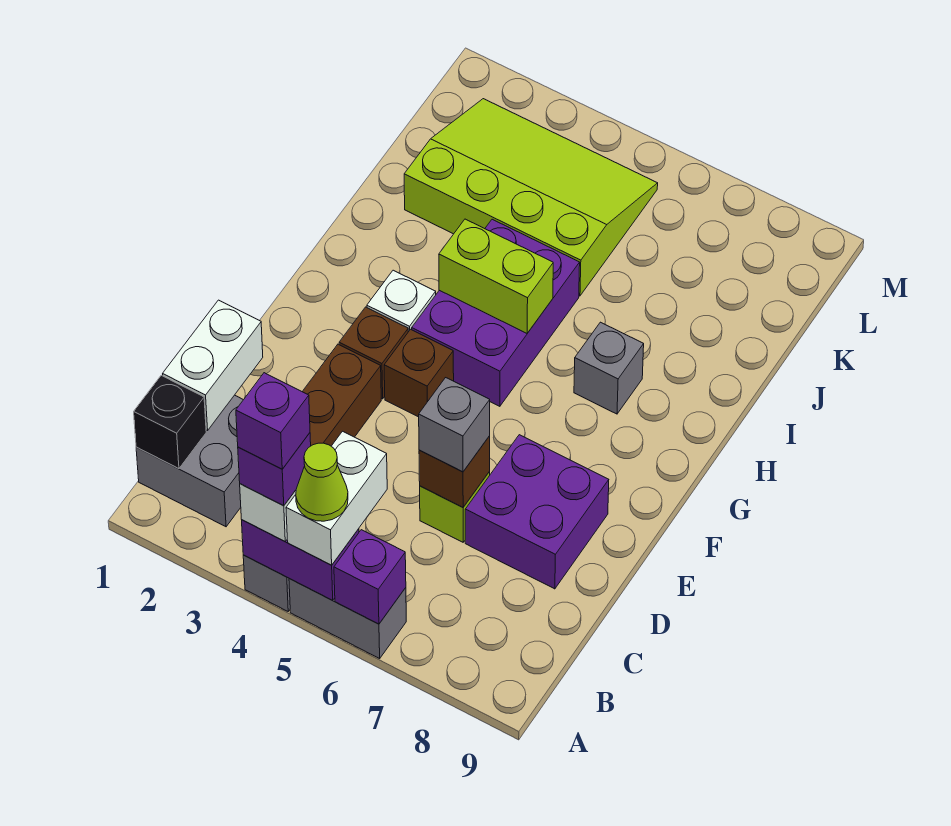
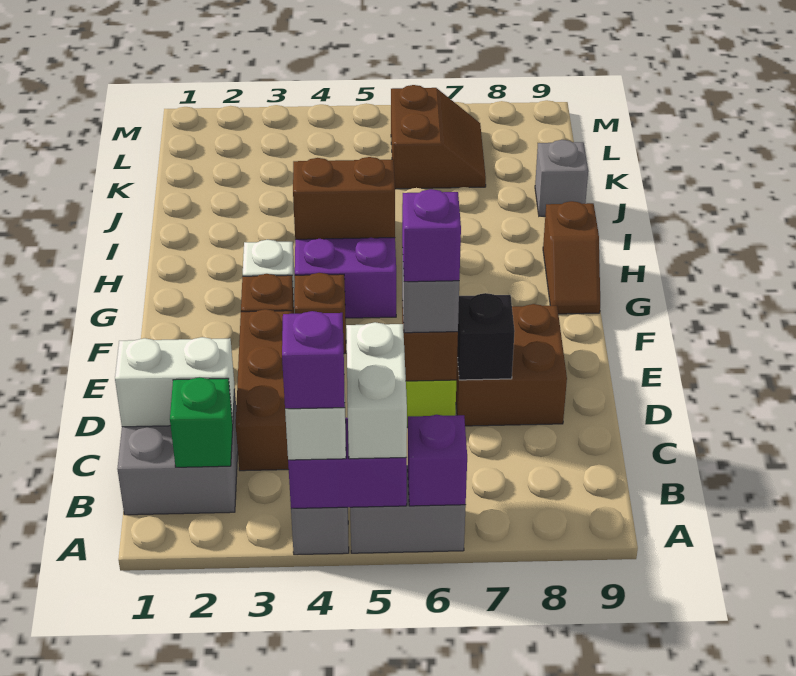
purple 1x1 brick [236,373,310,469] -> purple 1x1 brick moved to [402,189,461,282]
lime 1x1 cone [296,443,348,521] -> none
black 1x1 brick [134,375,206,469] -> black 1x1 brick moved to [457,293,515,380]
none -> green 1x1 brick [170,377,233,467]
white 1x2 brick [163,300,263,431] -> white 1x2 brick turned to [115,337,235,427]
purple 2x2 brick [465,435,609,589] -> brown 2x2 brick [456,304,567,426]
none -> brown 1x2 slope [543,201,600,314]
lime 1x2 brick [439,219,553,333] -> brown 1x2 brick [293,157,395,239]
grey 1x1 brick [574,322,644,414] -> grey 1x1 brick moved to [535,140,588,216]
lime 3x4 slope [404,99,658,296] -> none
none -> brown 2x2 slope [391,85,486,189]

